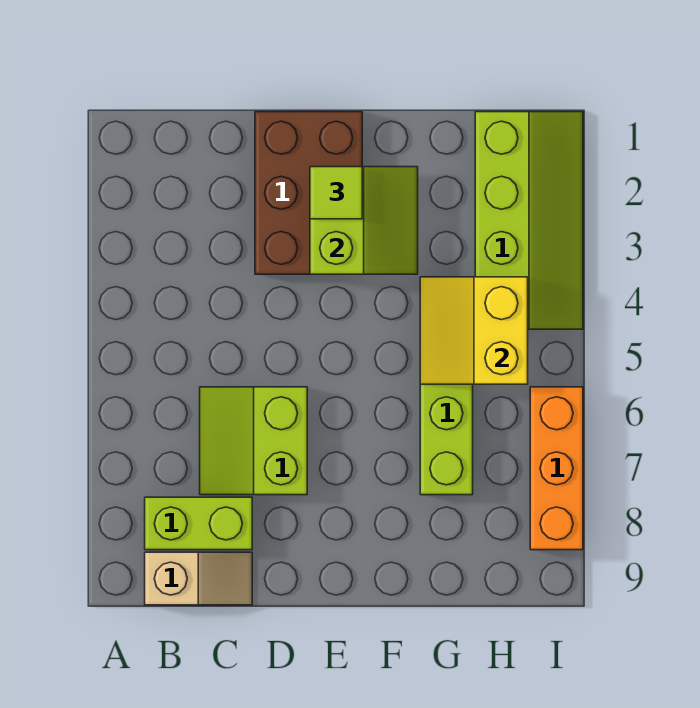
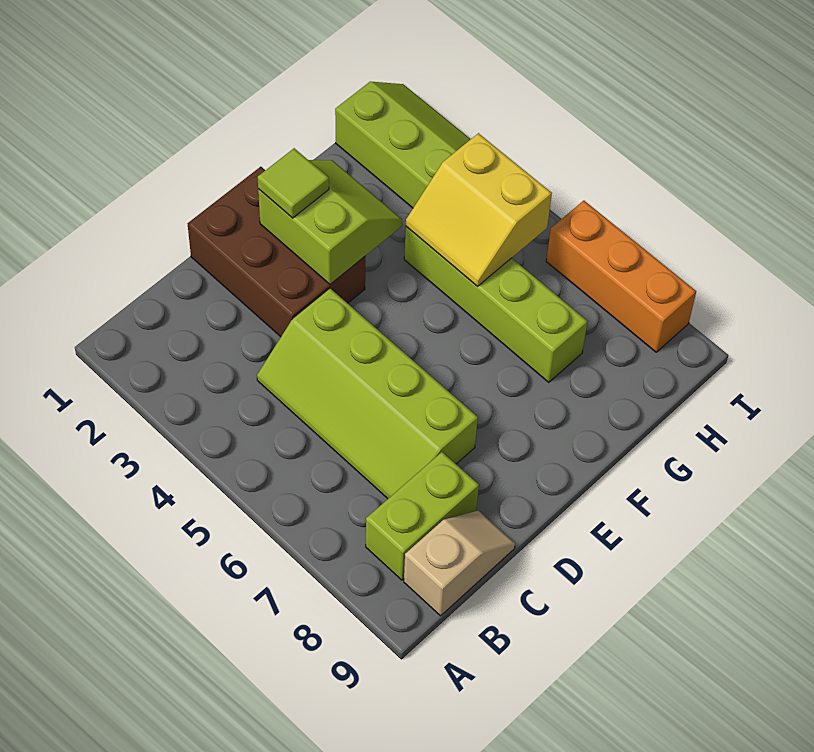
lime 2x2 slope [200,387,307,495] -> lime 2x4 slope [257,288,478,499]

